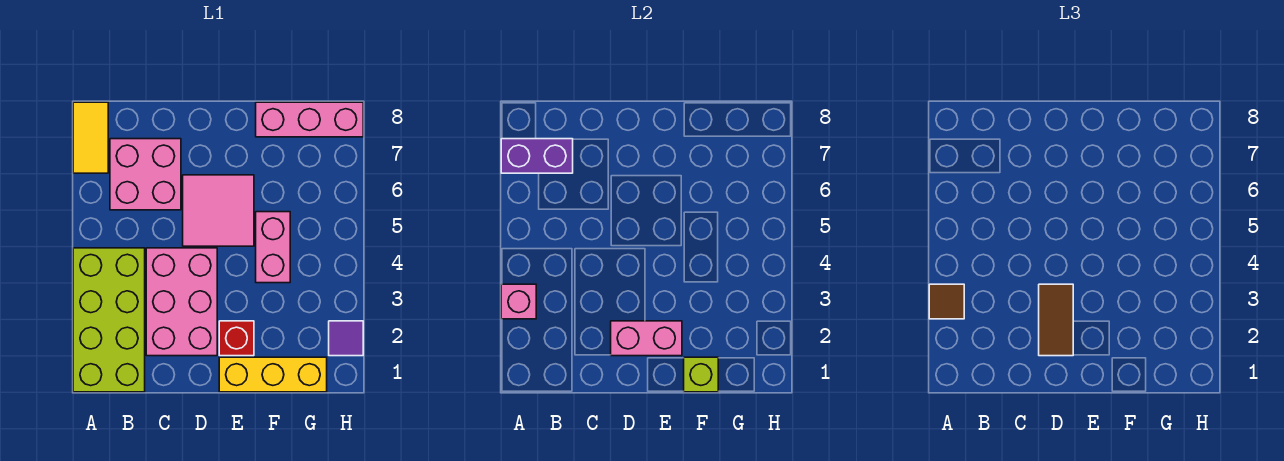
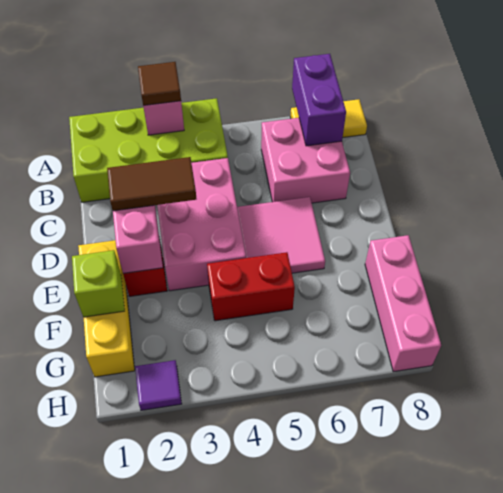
pink 2x3 brick [146,248,217,356] -> pink 2x3 brick turned to [157,158,246,291]
pink 1x2 brick [256,212,290,283] -> red 1x2 brick [207,252,295,321]

